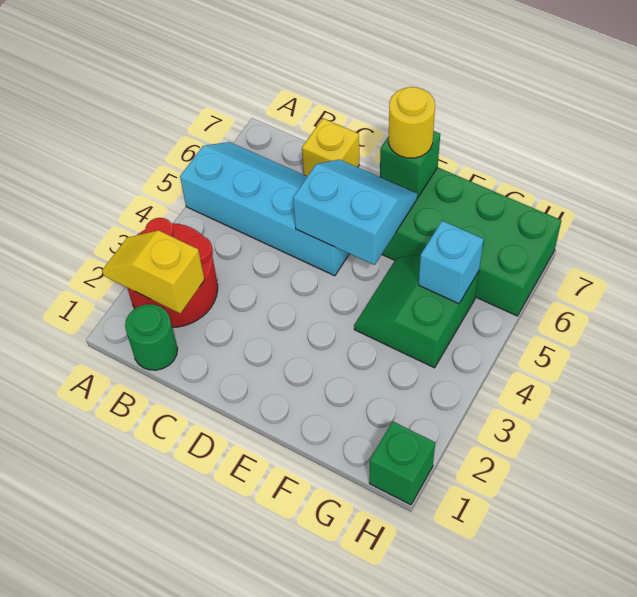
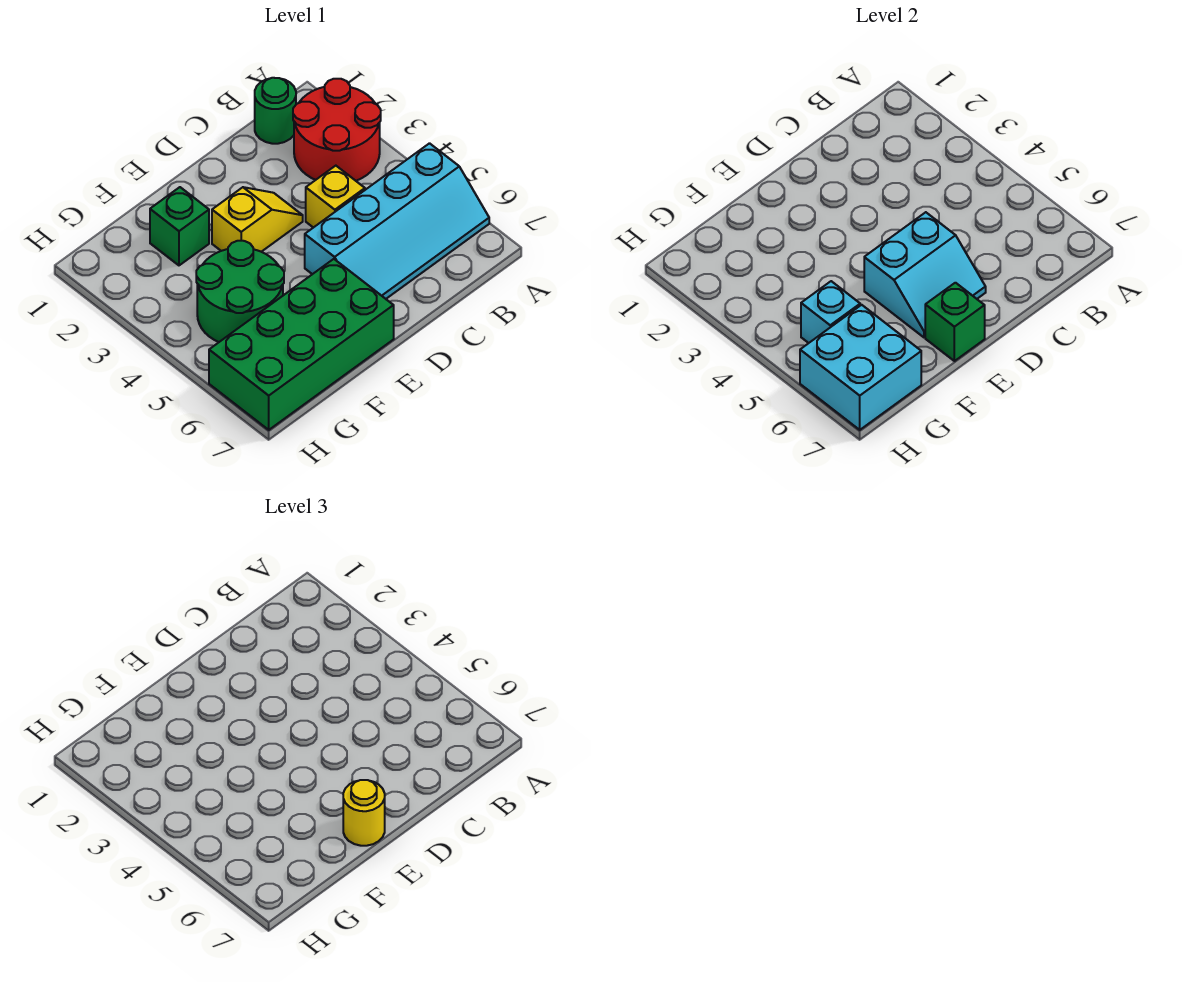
yellow 1x2 slope [102,230,205,313] -> yellow 1x2 slope moved to [212,187,303,252]
yellow 1x1 brick [302,119,359,176] -> yellow 1x1 brick moved to [306,166,365,228]
green 2x2 slope [354,254,479,368] -> green 2x2 round brick [196,241,284,342]
none -> cyan 2x2 brick [800,305,921,430]
green 1x1 brick [369,421,435,505] -> green 1x1 brick moved to [150,187,209,265]

